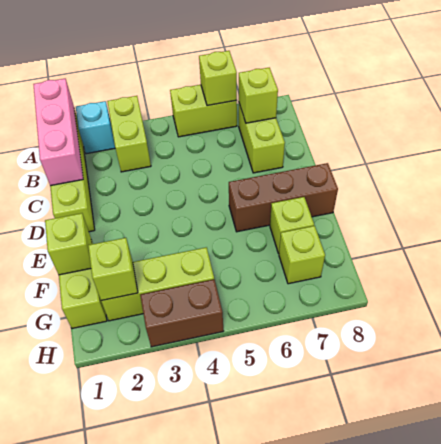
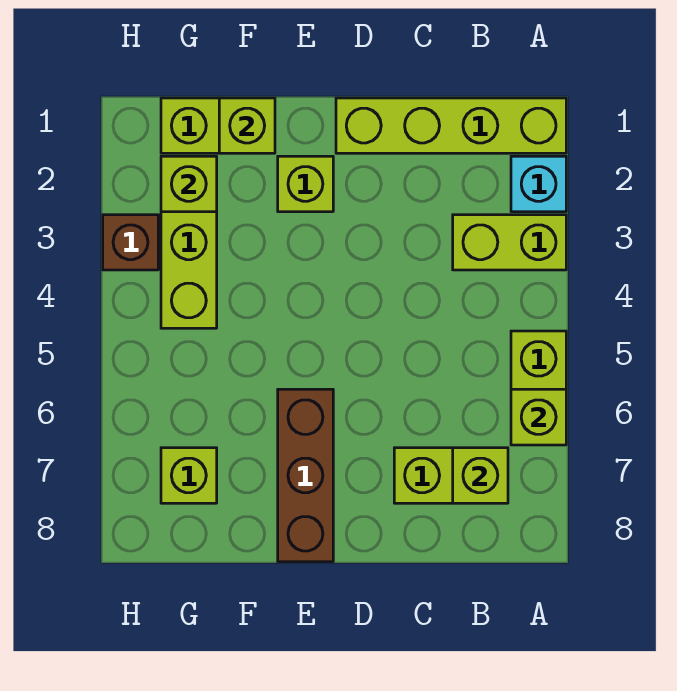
pink 1x3 brick [33,79,83,186] -> none
lime 1x1 brick [270,197,314,253] -> lime 1x1 brick moved to [278,156,333,212]
brown 1x2 brick [140,279,223,347] -> brown 1x1 brick [103,215,158,270]

